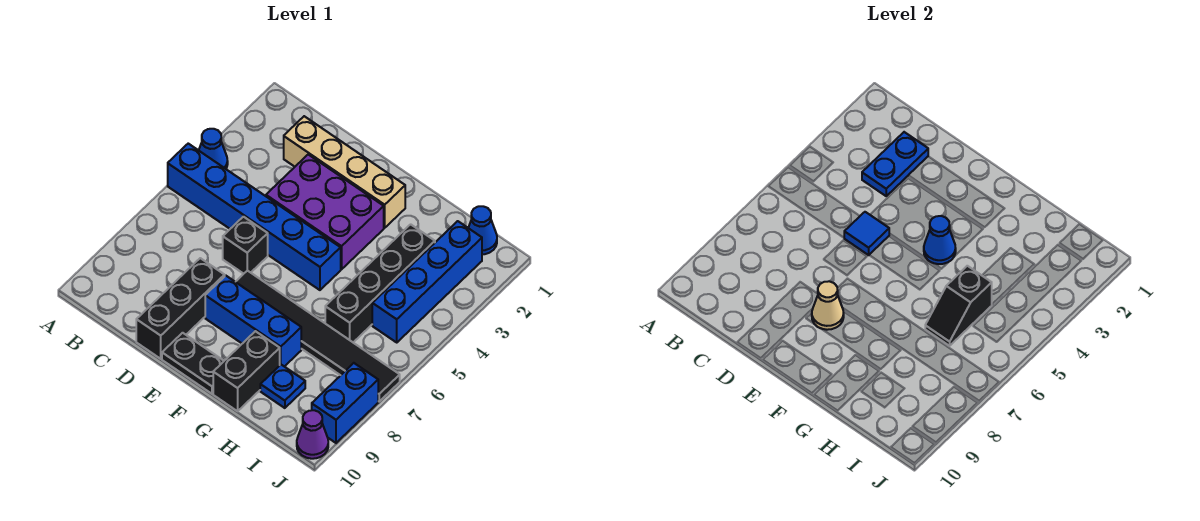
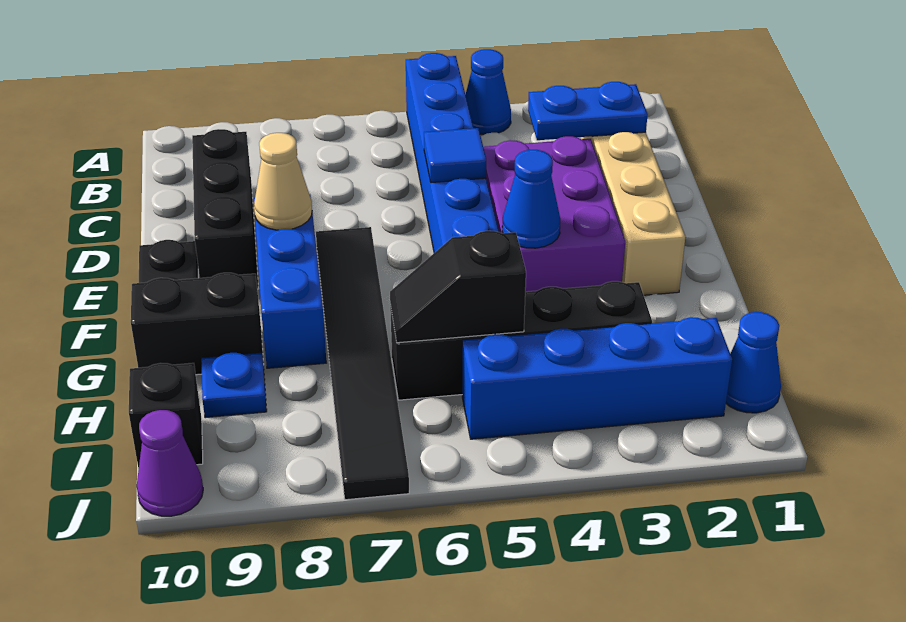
black 1x1 brick [223,217,268,274] -> black 1x1 brick moved to [129,363,203,469]
black 1x3 brick [136,258,225,359] -> black 1x3 brick turned to [192,129,259,289]
blue 1x2 brick [312,363,378,443] -> none

